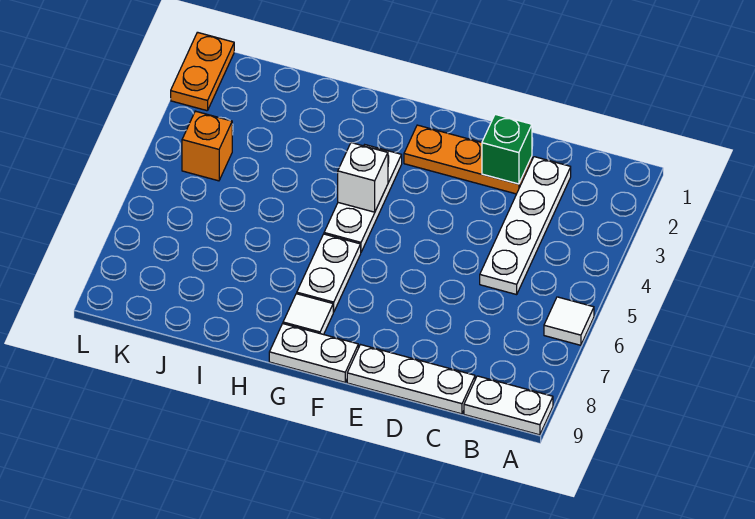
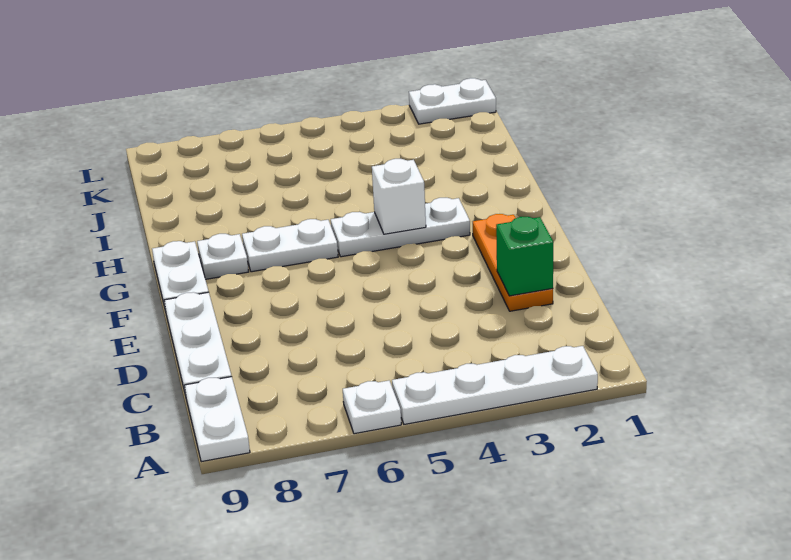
white 1x1 tile [544,297,594,345] -> white 1x1 plate [343,381,401,434]
white 1x4 plate [480,157,571,295] -> white 1x4 plate moved to [392,346,598,424]
white 1x1 tile [283,294,333,335] -> white 1x1 plate [197,234,249,279]
orange 1x1 brick [182,111,232,181] -> none
orange 1x2 plate [171,32,234,111] -> white 1x2 plate [409,78,496,124]

